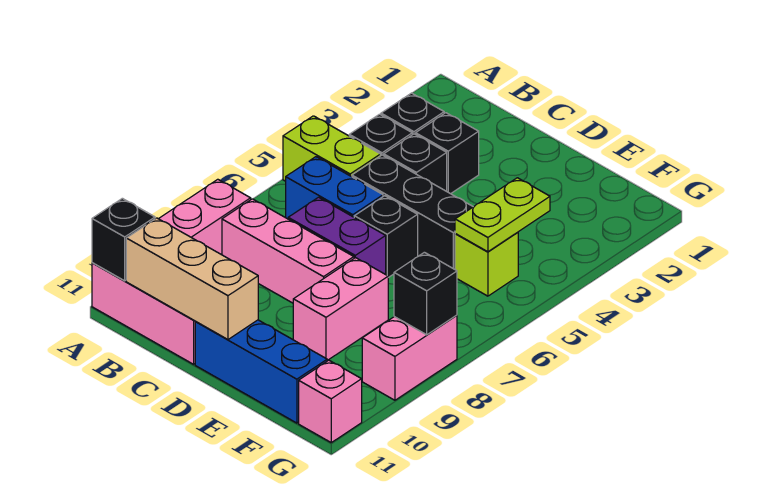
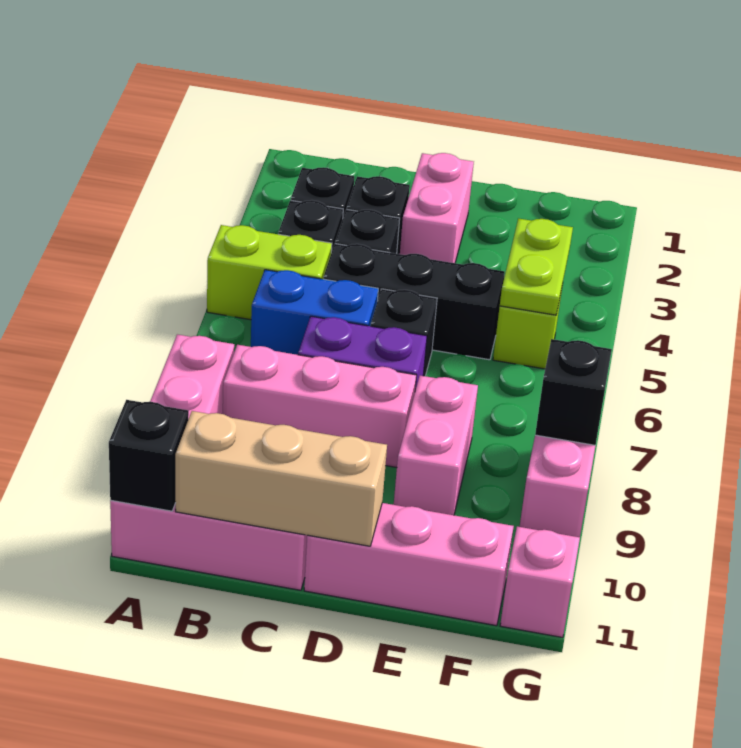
none -> pink 1x2 brick [400,153,474,263]
blue 1x3 brick [195,320,327,423] -> pink 1x3 brick [304,503,514,626]

